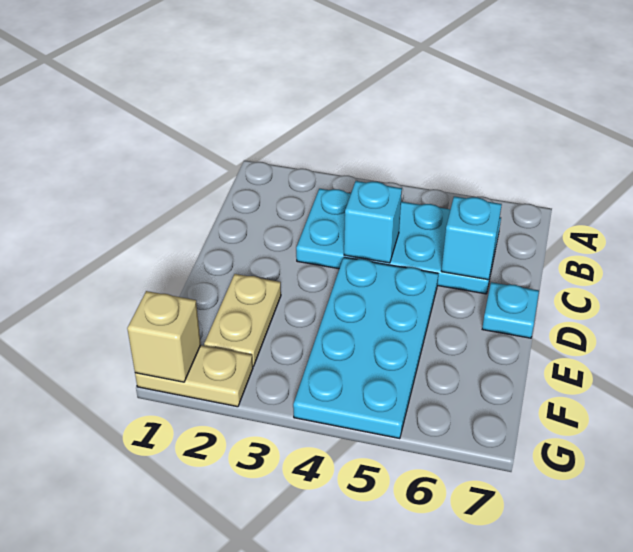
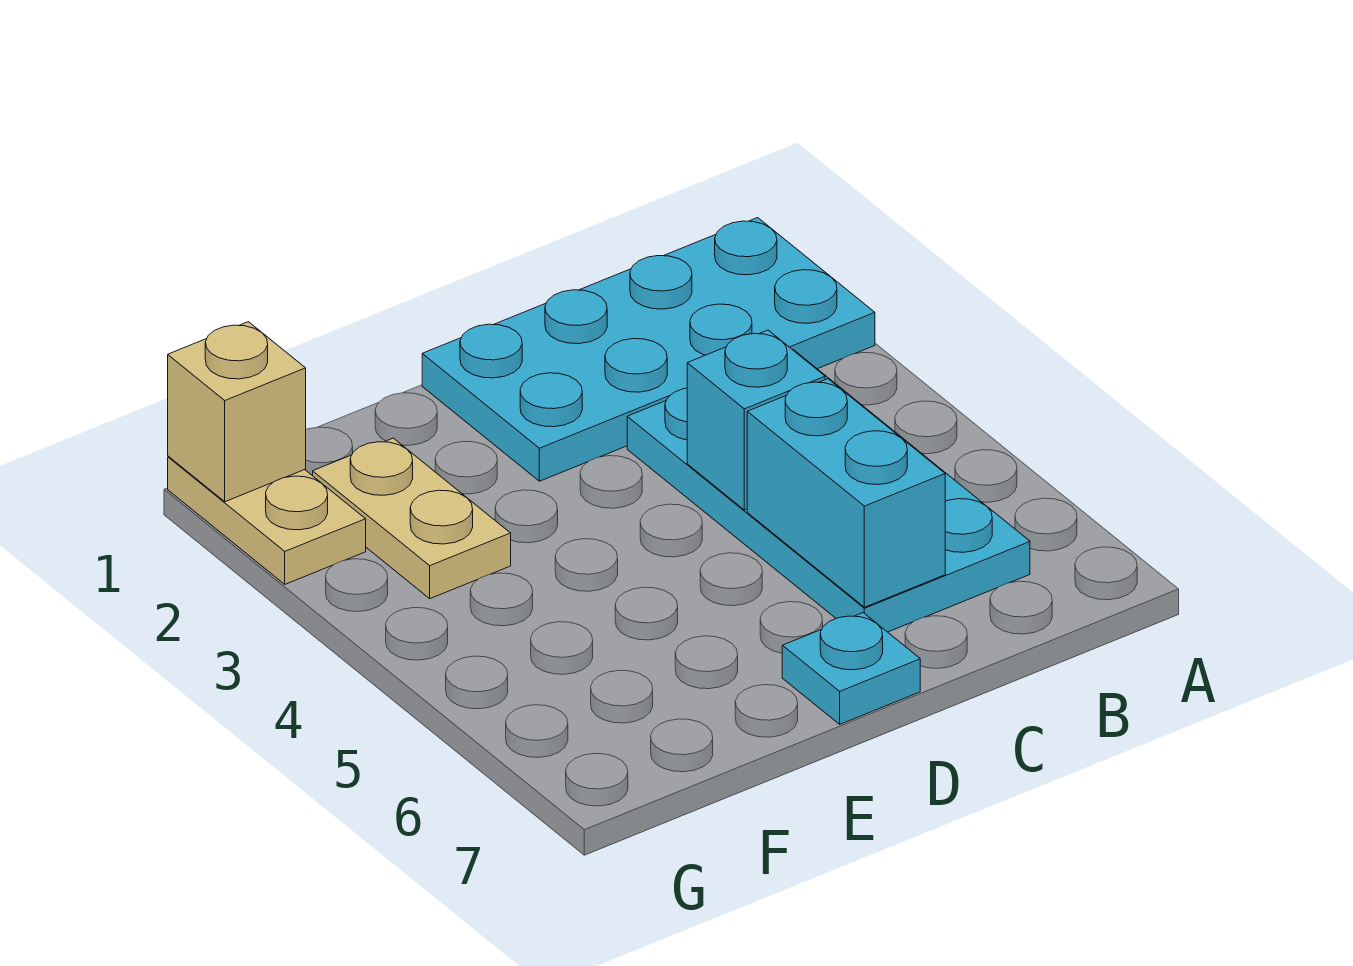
cyan 1x1 brick [441,196,502,280] -> cyan 1x2 brick [747,379,945,607]
cyan 2x4 plate [293,257,438,439] -> cyan 2x4 plate moved to [422,218,875,481]
tan 1x2 plate [204,274,281,366] -> tan 1x2 plate turned to [313,438,511,599]

